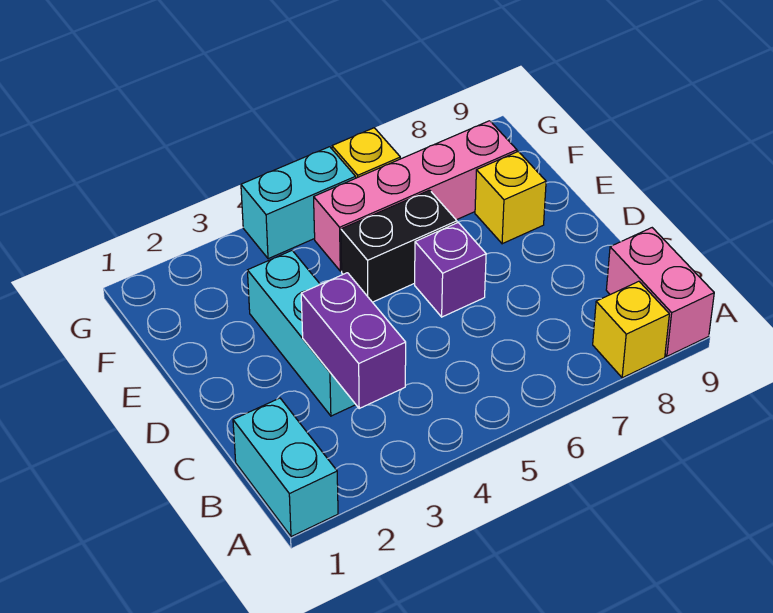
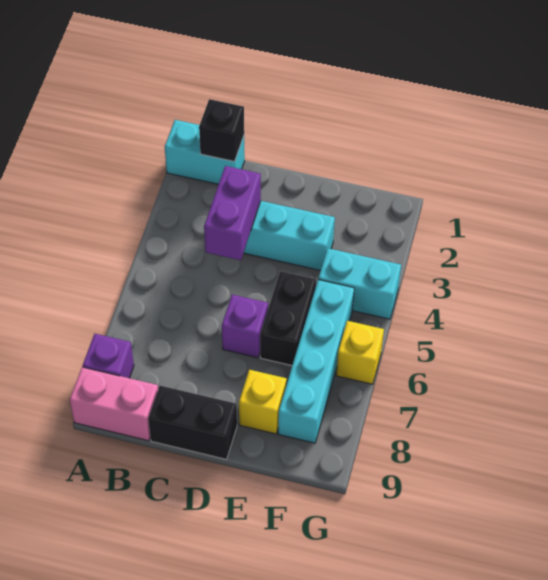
yellow 1x1 brick [593,281,669,378] -> purple 1x1 brick [83,334,134,378]
none -> black 1x1 brick [199,99,244,162]
purple 1x2 brick [301,273,406,408] -> purple 1x2 brick turned to [204,166,261,260]
none -> black 1x2 brick [148,386,237,459]
pink 1x4 brick [314,121,517,271] -> cyan 1x4 brick [278,280,354,443]
cyan 1x2 brick [241,147,356,259] -> cyan 1x2 brick turned to [318,248,401,319]

